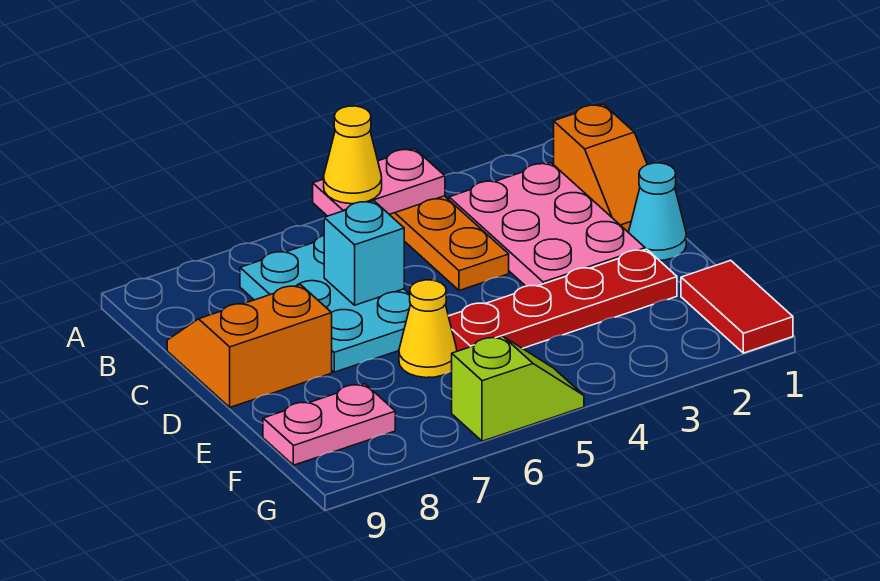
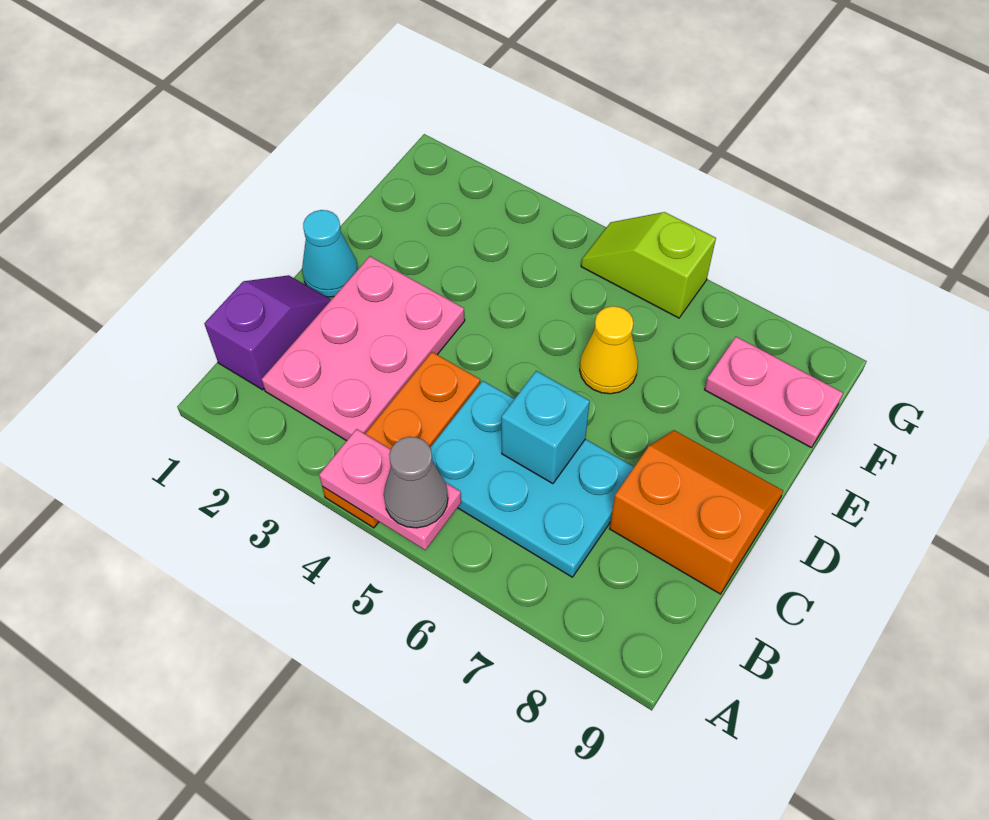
yellow 1x1 cone [324,106,382,204] -> grey 1x1 cone [384,437,448,528]
orange 1x2 slope [554,104,647,232] -> purple 1x2 slope [204,275,331,390]
cyan 2x3 plate [240,235,411,372] -> cyan 2x3 plate turned to [430,381,634,577]
orange 2x2 slope [167,285,332,407] -> orange 2x2 slope turned to [610,430,783,594]
red 1x4 plate [449,249,677,351] -> none
red 1x2 tile [681,260,793,353] -> none

